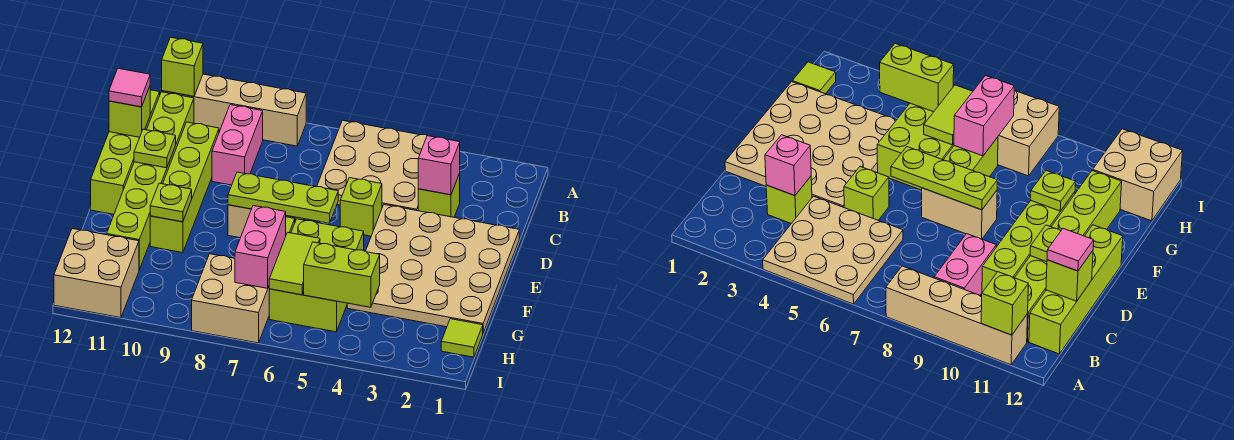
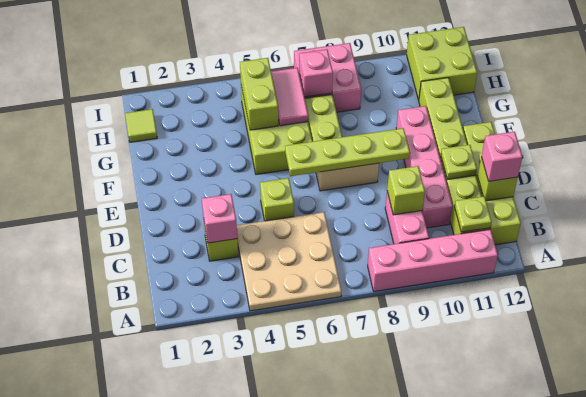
tan 1x4 brick [162,74,306,146] -> pink 1x4 brick [368,229,498,292]
lime 1x1 brick [162,37,203,96] -> lime 1x1 brick moved to [387,166,425,215]
lime 1x4 brick [150,122,219,253] -> pink 1x4 brick [396,106,453,228]
pink 1x1 tile [109,68,150,107] -> pink 1x1 brick [481,132,522,181]
tan 4x4 plate [347,205,519,333] -> none
lime 1x3 plate [228,172,338,223] -> lime 1x4 plate [285,128,410,176]
lime 1x1 plate [150,183,192,222] -> lime 1x1 plate moved to [455,196,492,232]
lime 1x2 tile [269,232,320,295] -> pink 1x2 tile [271,68,308,126]
pink 1x2 brick [235,206,286,288] -> pink 1x1 brick [299,49,333,97]
lime 1x2 brick [304,242,380,307] -> lime 1x2 brick turned to [240,58,278,130]
tan 2x2 brick [192,254,269,343] -> pink 2x2 brick [294,43,361,112]
tan 2x2 brick [54,229,139,318] -> lime 2x2 brick [407,27,477,100]

